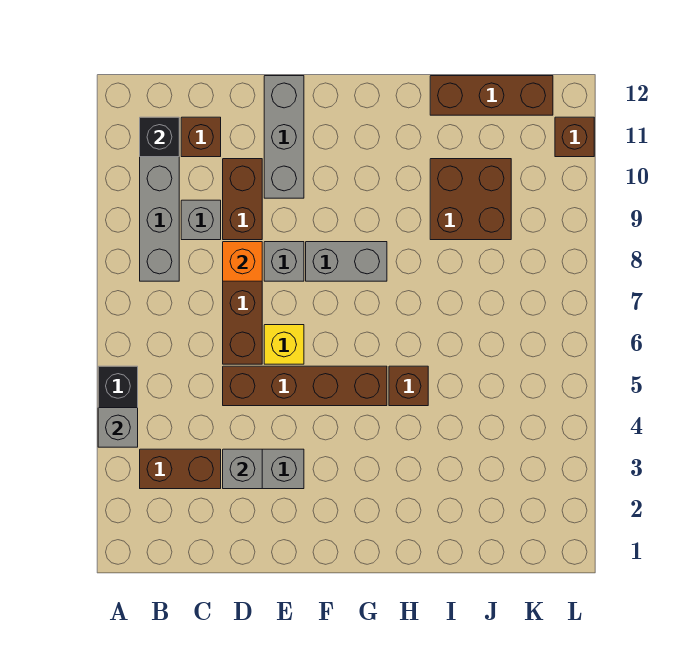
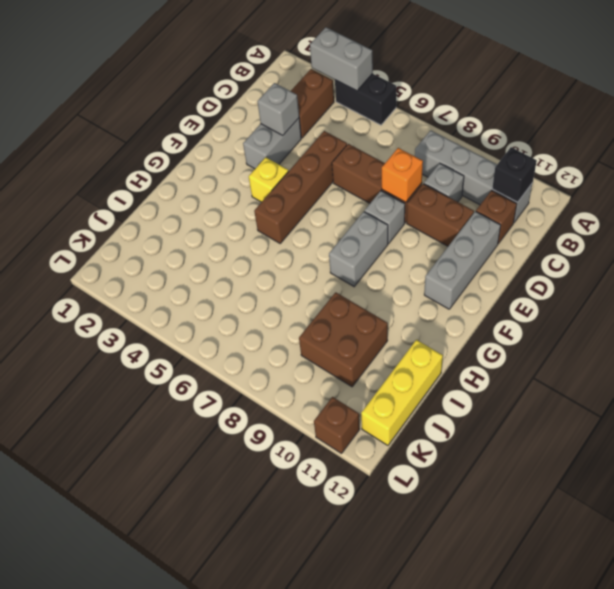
grey 1x1 brick [98,408,138,447] -> grey 1x2 brick [310,27,373,91]
yellow 1x1 brick [264,325,304,364] -> yellow 1x1 brick moved to [249,157,288,202]
grey 1x3 brick [264,76,304,198] -> grey 1x3 brick turned to [424,211,501,309]
brown 1x1 brick [389,366,428,406] -> none
brown 1x3 brick [430,76,553,115] -> yellow 1x3 brick [361,340,443,445]

